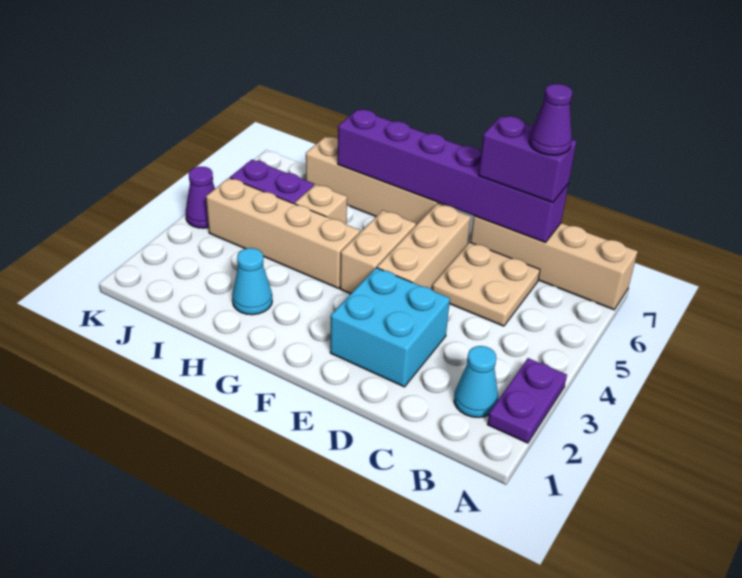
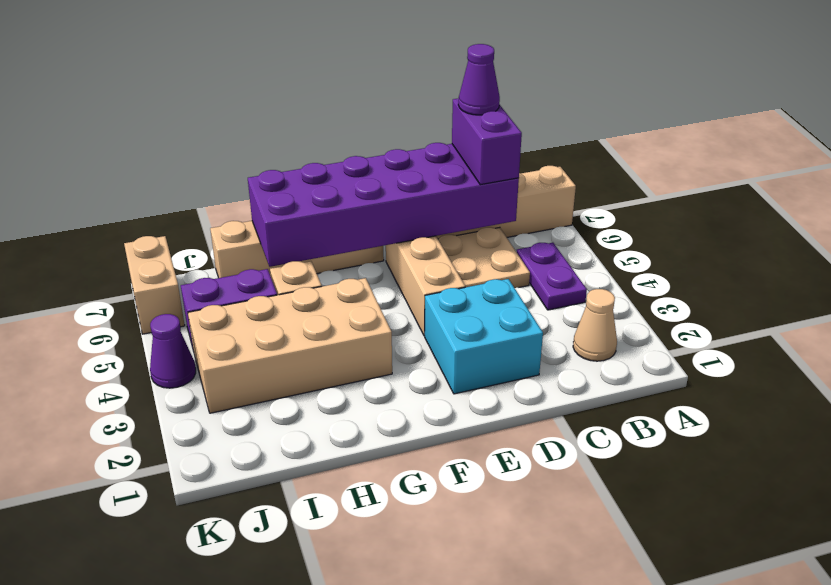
purple 1x2 plate [487,358,567,443] -> purple 1x2 plate moved to [517,243,587,310]
cyan 1x1 cone [454,346,498,417] -> tan 1x1 cone [573,289,617,361]
purple 1x6 brick [338,110,569,242] -> purple 2x6 brick [248,143,519,267]
purple 1x2 brick [478,116,577,202] -> purple 1x2 brick turned to [452,98,522,185]
tan 1x2 brick [340,210,416,294] -> tan 1x2 brick moved to [124,236,185,334]
tan 1x4 brick [206,178,360,288] -> tan 2x4 brick [188,278,392,413]
cyan 1x1 cone [232,248,272,315] -> none

